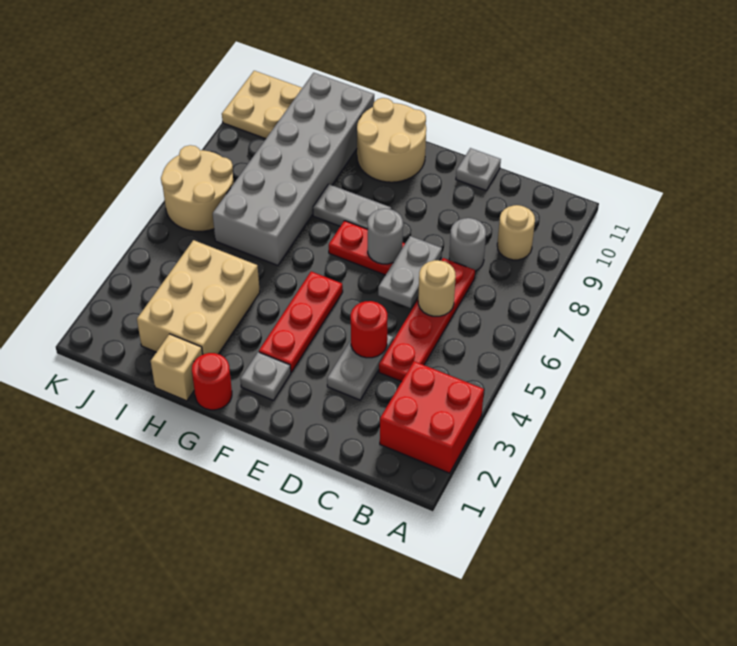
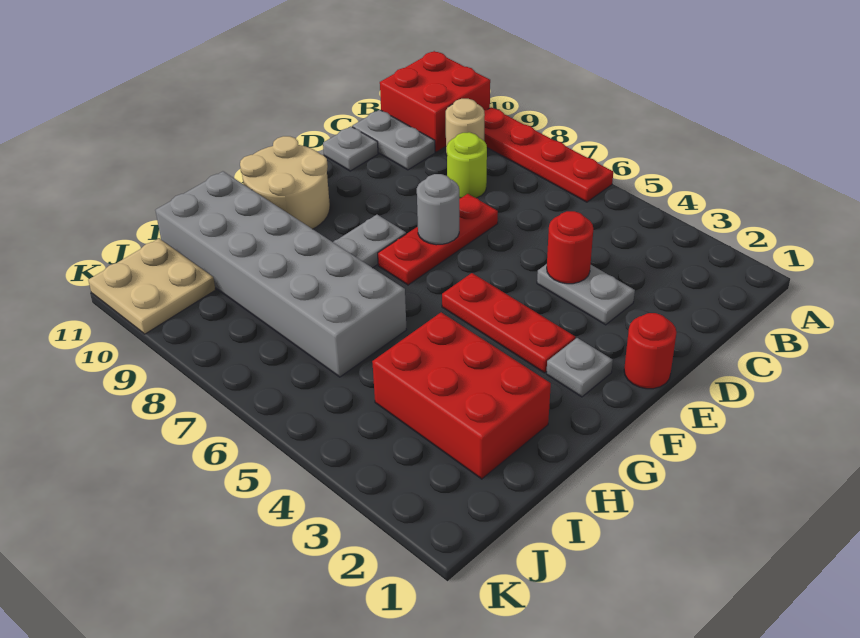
red 2x2 brick [380,361,484,473] -> red 2x2 brick moved to [380,51,490,152]
red 1x4 plate [379,258,475,382] -> red 1x4 plate moved to [484,107,613,202]
tan 1x1 round brick [418,260,456,316] -> none
grey 1x1 round brick [449,218,486,271] -> lime 1x1 round brick [447,132,487,199]
grey 1x2 plate [378,236,442,308] -> grey 1x2 plate moved to [352,110,435,170]
red 1x1 round brick [192,353,232,410] -> red 1x1 round brick moved to [624,313,677,389]
tan 1x1 brick [151,334,203,401] -> none
tan 2x3 brick [137,240,260,354] -> red 2x3 brick [372,312,551,479]
tan 2x2 round brick [161,145,234,231] -> none

